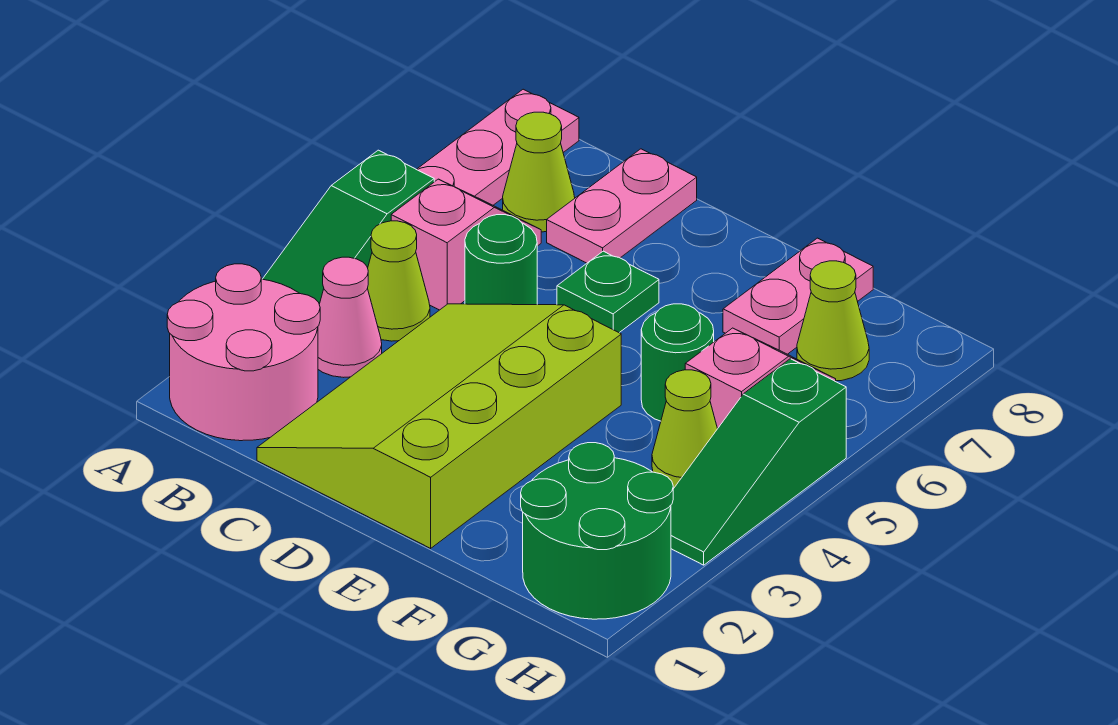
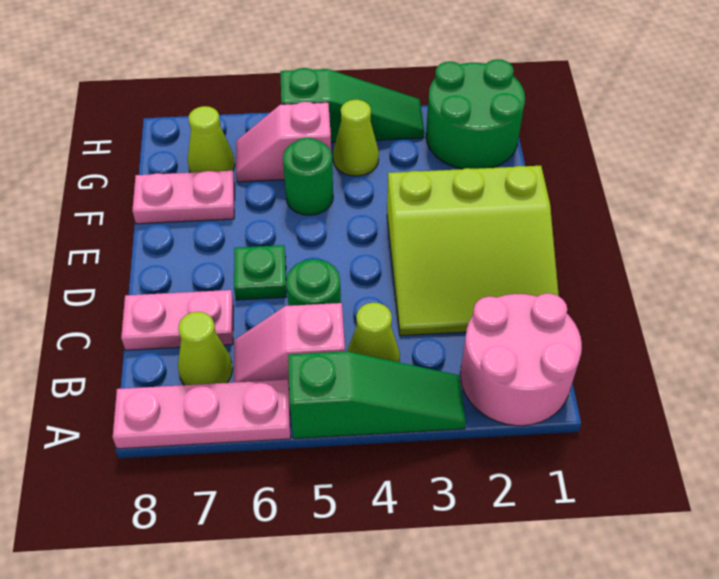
pink 1x1 cone [318,257,382,377] -> none
lime 3x4 slope [257,304,621,548] -> lime 3x3 slope [387,166,559,336]

